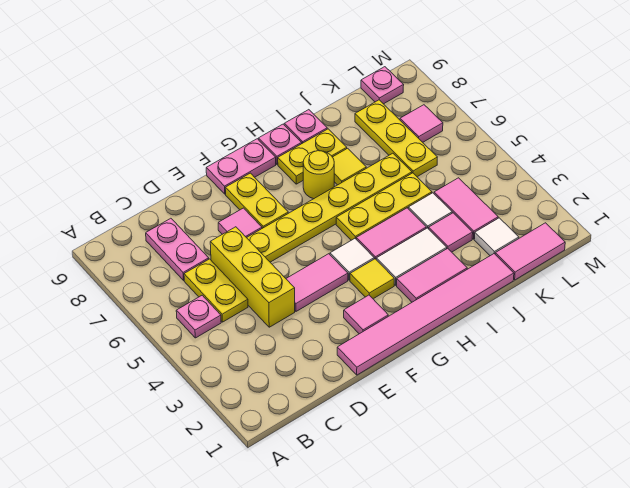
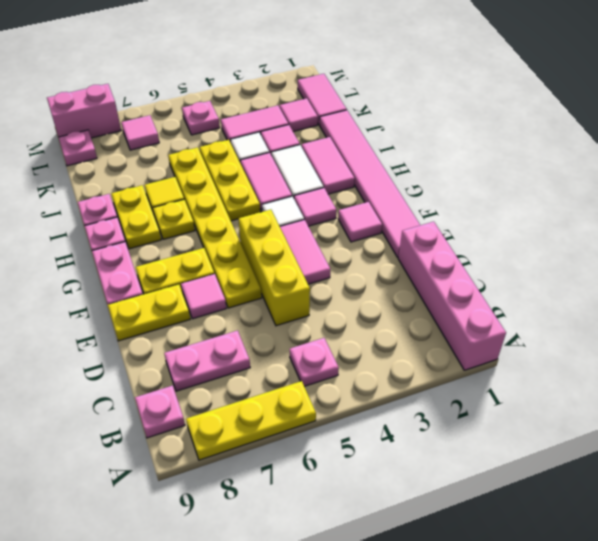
none -> pink 1x4 brick [398,222,506,370]
none -> pink 1x1 plate [135,385,185,438]
yellow 1x2 plate [184,259,248,322] -> yellow 1x2 plate moved to [108,284,190,341]
yellow 1x3 brick [210,227,295,327] -> yellow 1x3 brick turned to [239,210,310,326]
yellow 1x1 tile [350,259,394,299] -> pink 1x1 tile [294,188,336,226]
yellow 1x1 round brick [303,151,334,199] -> yellow 1x1 plate [153,199,195,239]
white 1x1 tile [474,218,519,256] -> pink 1x1 tile [280,98,318,132]
yellow 1x3 plate [355,100,437,177] -> yellow 1x3 plate moved to [186,381,316,460]
none -> pink 1x1 plate [182,101,220,135]
none -> pink 1x2 brick [47,84,121,138]

